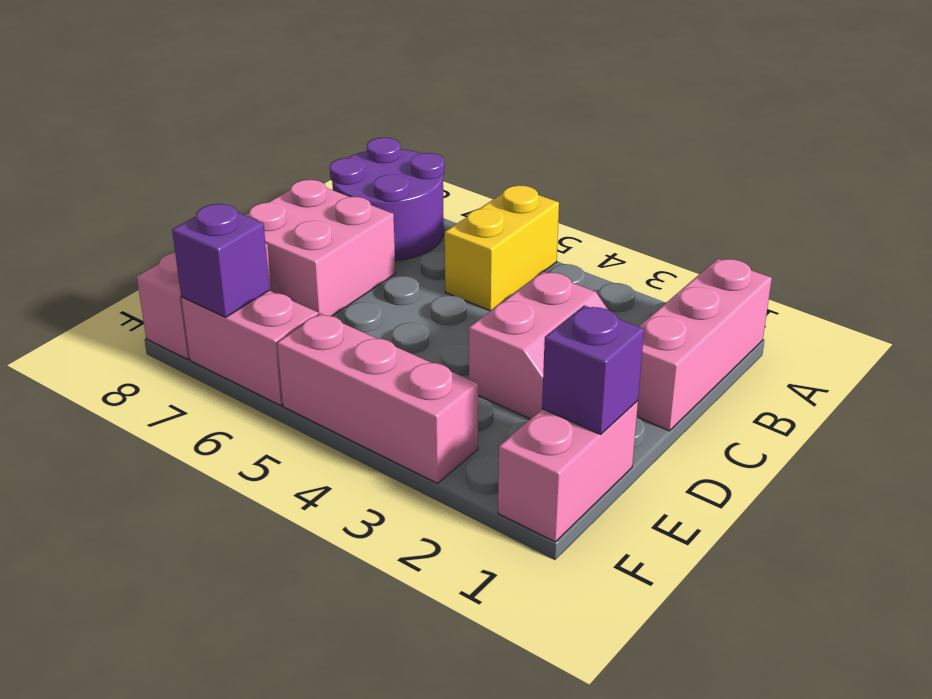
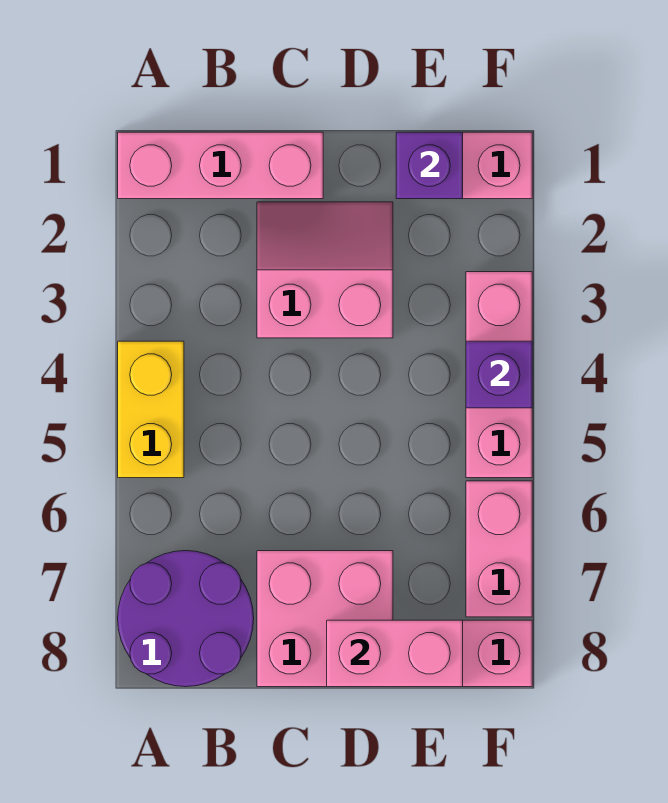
yellow 1x2 brick [445,185,559,311] -> yellow 1x2 brick turned to [118,341,184,478]
none -> pink 1x2 brick [327,620,463,687]
purple 1x1 brick [172,204,270,317] -> purple 1x1 brick moved to [466,341,532,408]

